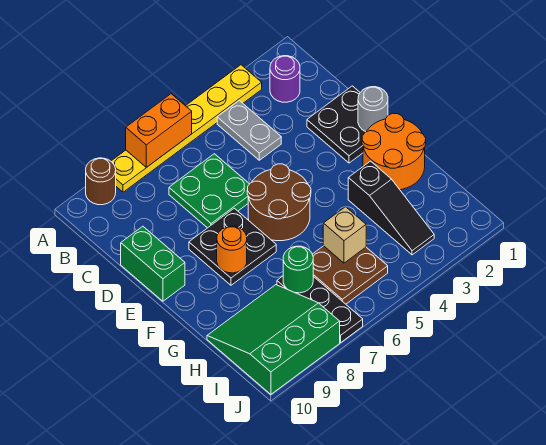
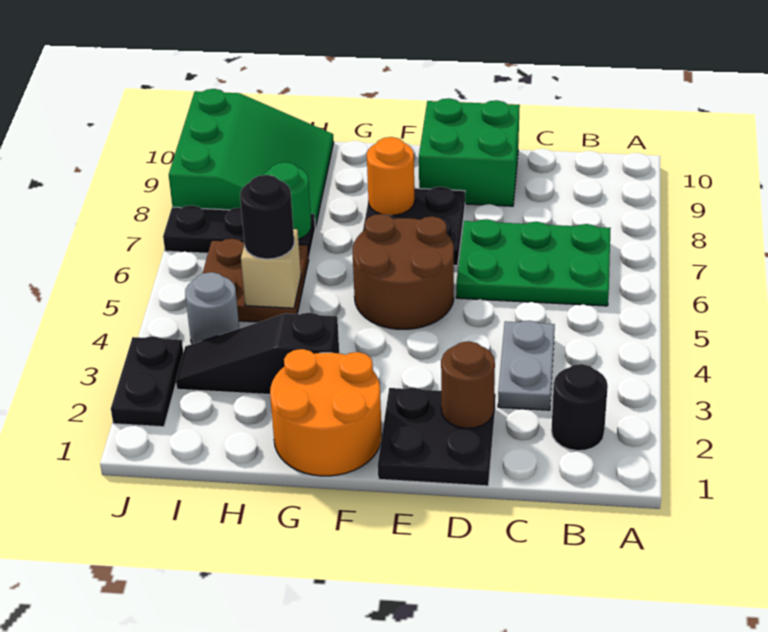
yellow 1x6 plate [111,65,262,192] -> none
orange 1x2 brick [126,94,192,167] -> none
brown 1x1 round brick [86,158,116,205] -> brown 1x1 round brick moved to [441,341,495,428]
purple 1x1 round brick [270,56,300,102] -> black 1x1 round brick [551,364,608,451]
grey 1x2 plate [217,101,281,160] -> grey 1x2 plate turned to [498,321,555,410]
green 2x2 plate [169,154,249,228] -> green 2x3 plate [456,219,611,306]
green 1x2 brick [121,226,185,301] -> green 2x2 brick [419,98,520,206]
grey 1x1 round brick [358,87,388,132] -> grey 1x1 round brick moved to [185,272,239,344]
none -> black 1x1 round brick [240,175,294,259]
none -> black 1x2 plate [111,336,183,427]

